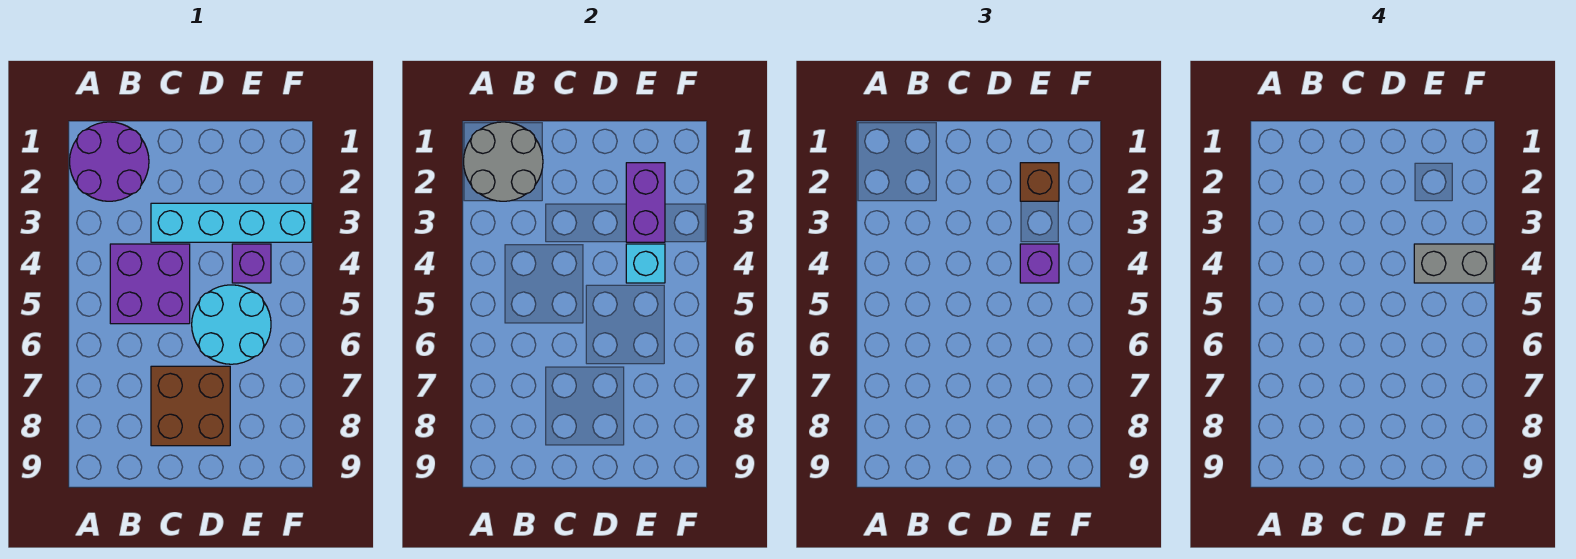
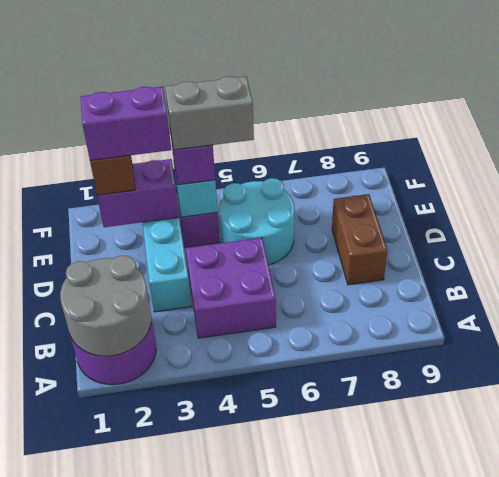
brown 2x2 brick [151,366,230,446] -> brown 1x2 brick [332,194,388,285]
none -> purple 1x2 brick [81,86,171,160]
grey 1x2 brick [1414,244,1494,283] -> grey 1x2 brick turned to [165,76,254,150]

